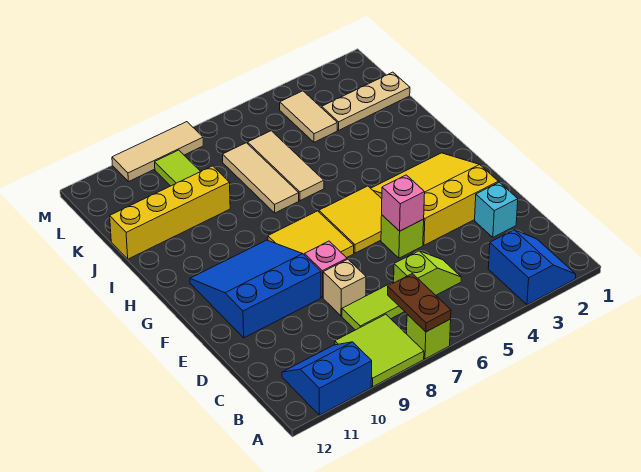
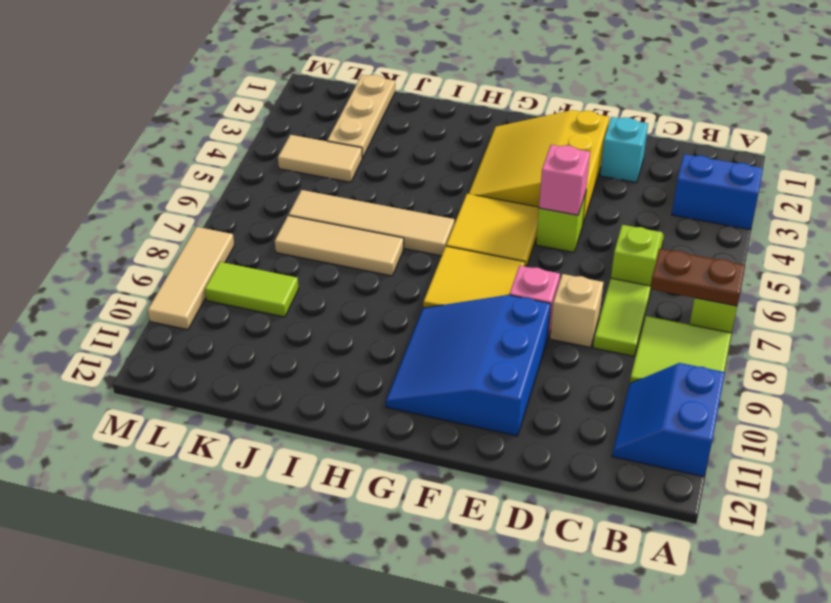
tan 1x3 tile [248,131,324,201] -> tan 1x4 tile [289,190,454,256]
yellow 1x4 brick [110,166,230,259] -> none

